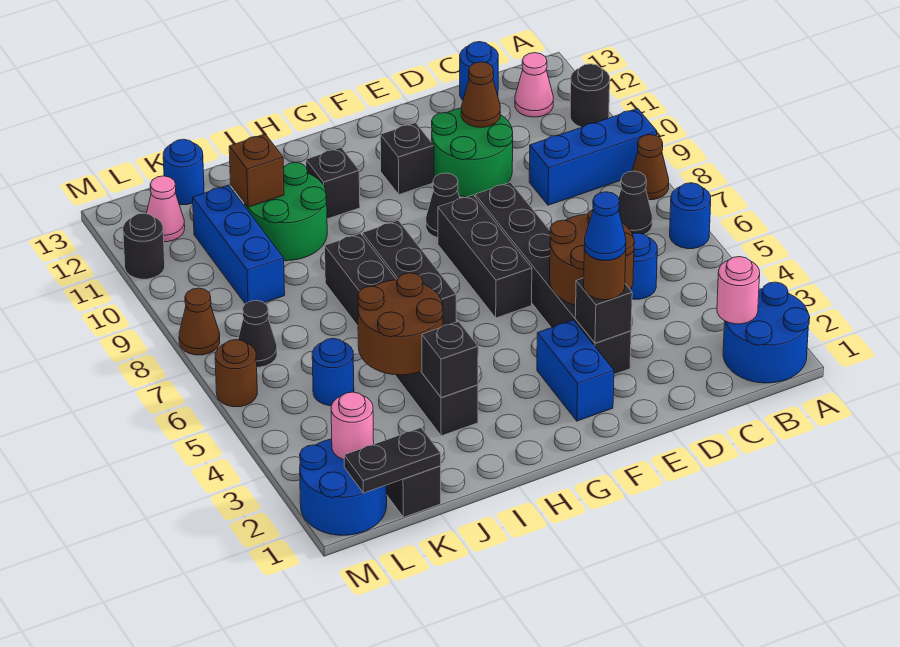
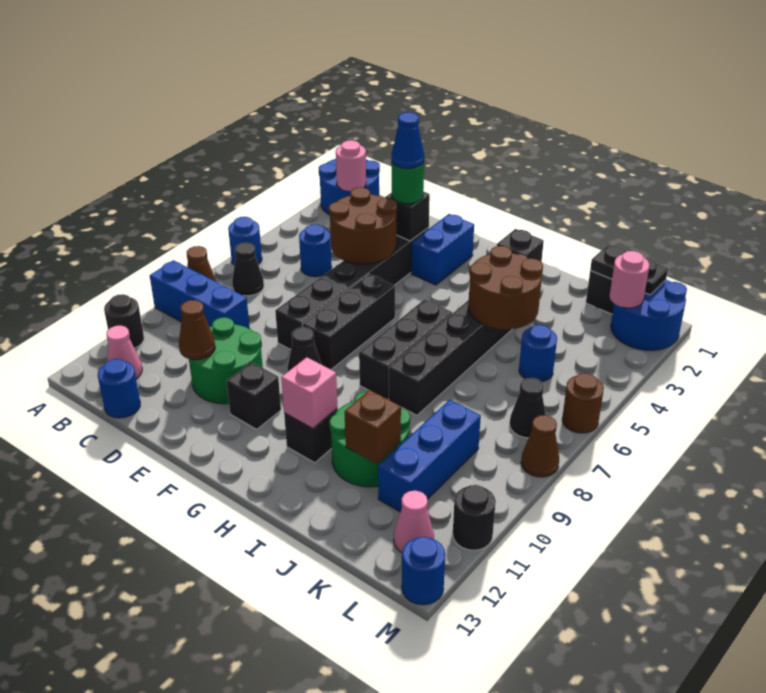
brown 1x1 round brick [584,246,626,300] -> green 1x1 round brick [392,162,424,204]
none -> pink 1x1 brick [281,357,337,429]
blue 1x1 round brick [163,139,204,205] -> blue 1x1 round brick moved to [402,537,445,605]

